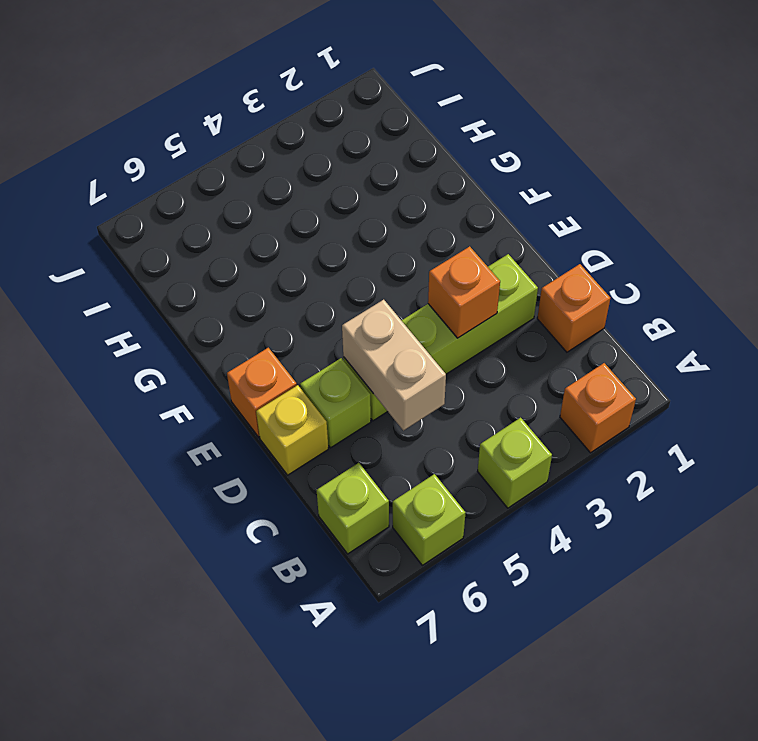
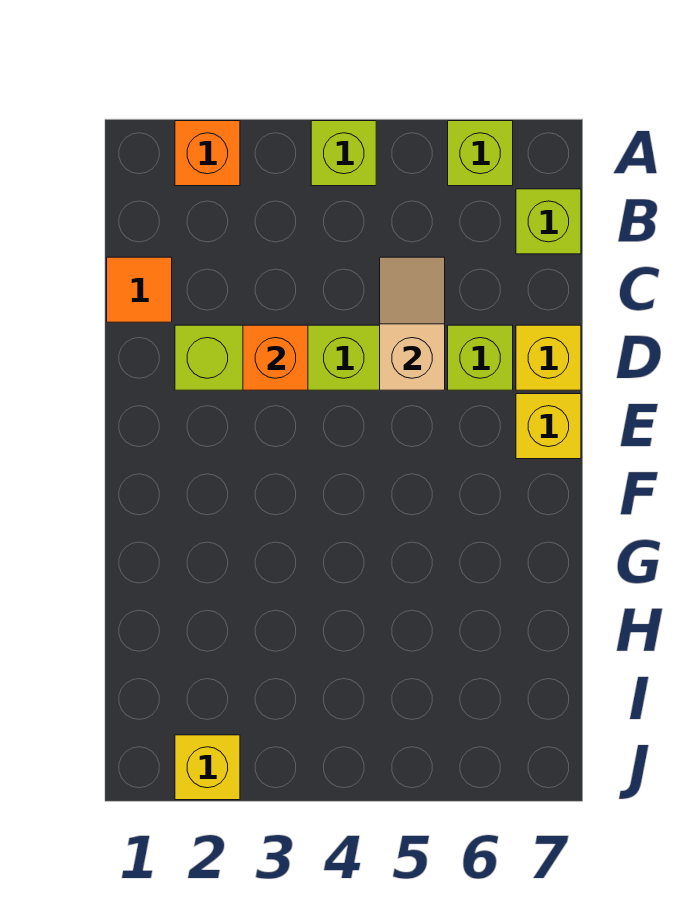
orange 1x1 brick [537,264,610,352] -> orange 1x1 tile [107,257,172,322]
tan 1x2 brick [342,300,446,431] -> tan 1x2 slope [380,257,445,390]
orange 1x1 brick [227,348,297,437] -> yellow 1x1 brick [516,394,581,459]
none -> yellow 1x1 brick [175,735,240,800]

